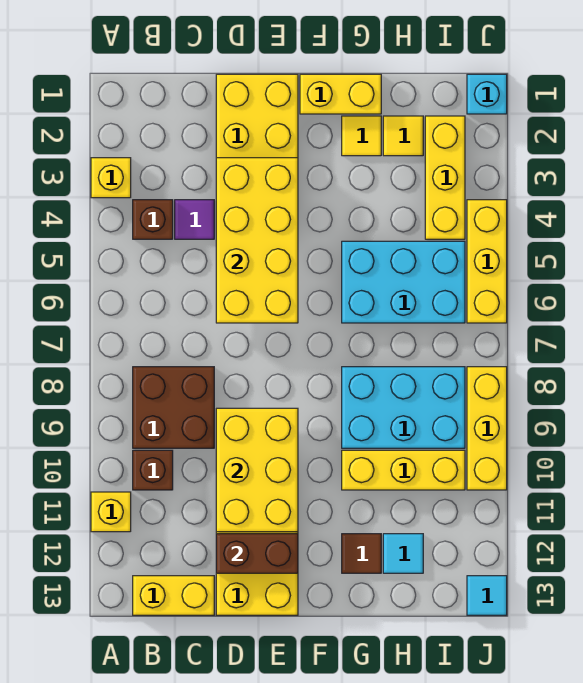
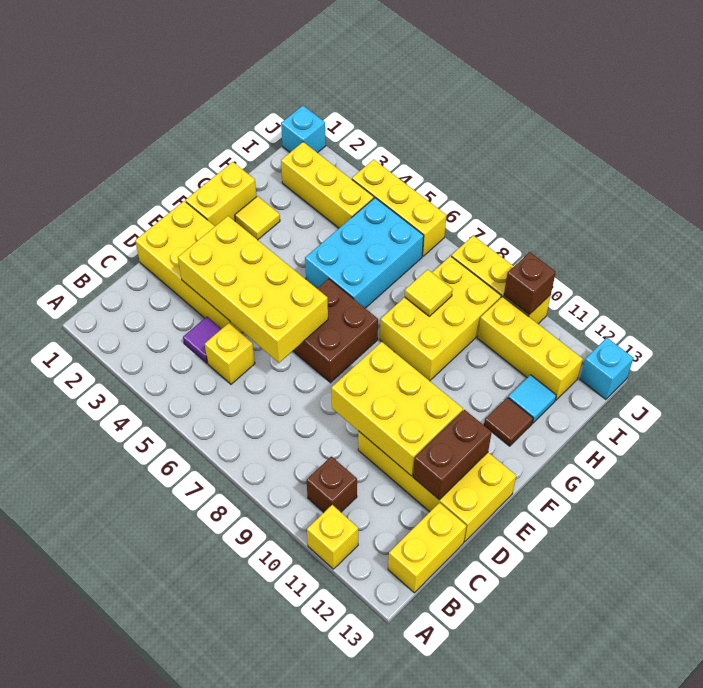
yellow 1x1 brick [91,158,131,198] -> yellow 1x1 brick moved to [205,323,255,384]
brown 1x1 brick [133,200,173,239] -> brown 1x1 brick moved to [504,252,556,315]
brown 2x2 brick [133,367,214,448] -> brown 2x2 brick moved to [293,279,378,383]
cyan 2x3 brick [342,367,465,448] -> yellow 2x3 brick [380,256,501,381]
yellow 1x3 brick [342,450,465,490] -> yellow 1x3 brick turned to [478,297,583,400]
yellow 1x1 tile [383,116,423,156] -> yellow 1x1 tile moved to [405,269,453,316]
cyan 1x1 tile [467,576,507,615] -> cyan 1x1 brick [580,338,633,399]

